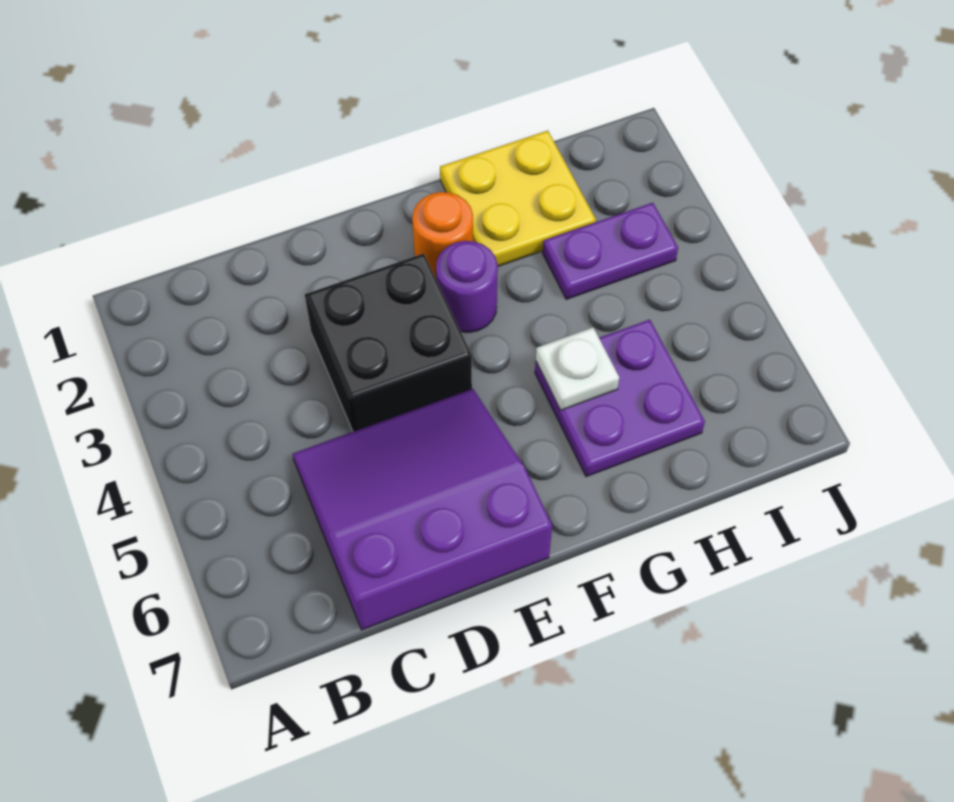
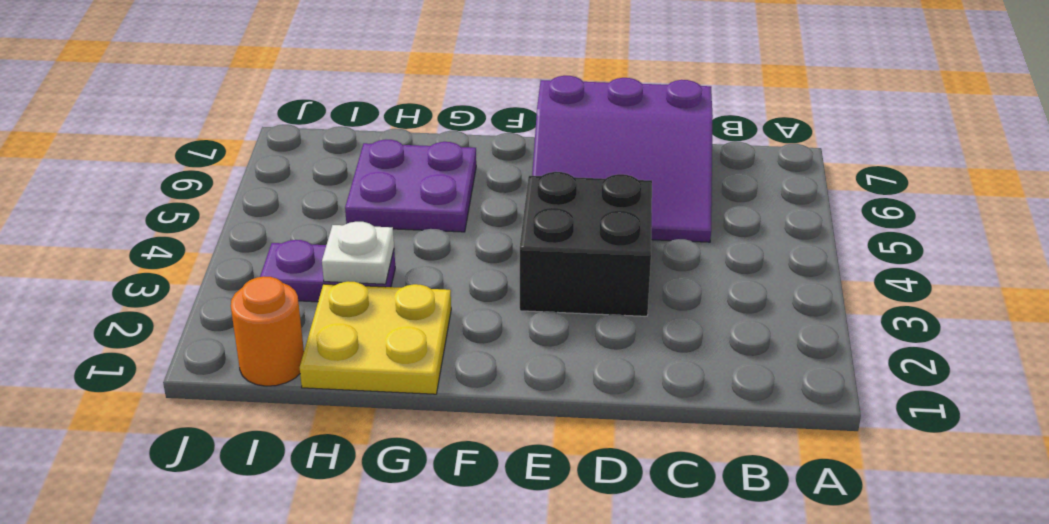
orange 1x1 round brick [412,192,473,278] -> orange 1x1 round brick moved to [231,276,304,386]
purple 1x1 round brick [436,241,498,332] -> none
white 1x1 plate [536,328,619,410] -> white 1x1 plate moved to [322,222,394,284]

